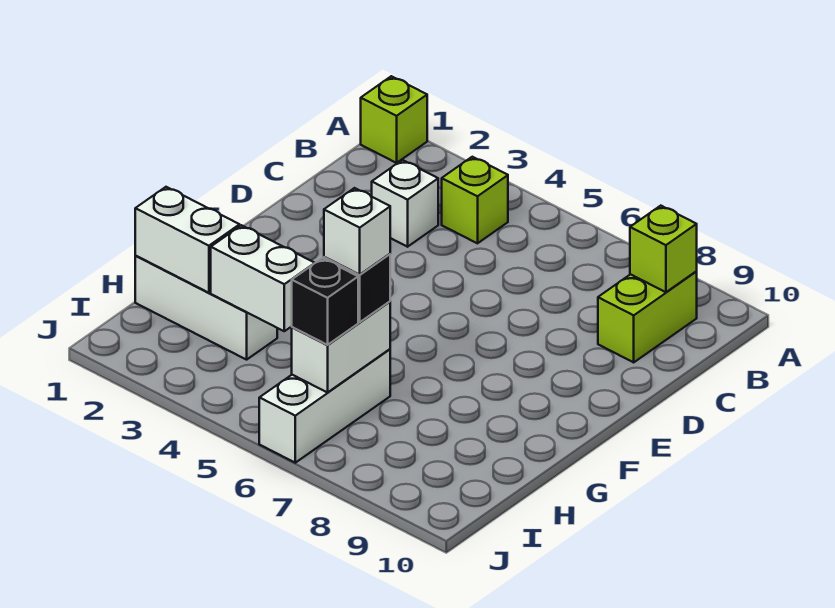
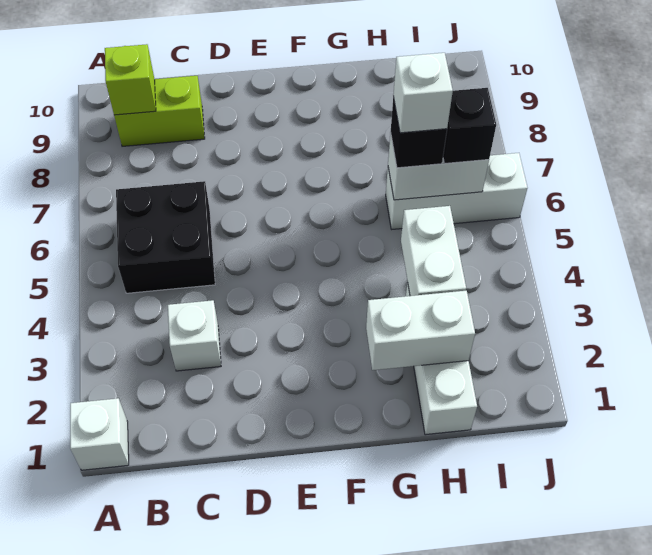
lime 1x1 brick [361,76,427,163] -> white 1x1 brick [70,398,129,470]
lime 1x1 brick [442,157,508,243] -> none
none -> black 2x2 brick [116,181,215,293]
white 1x2 brick [135,187,240,293] -> white 1x2 brick turned to [366,291,475,370]

